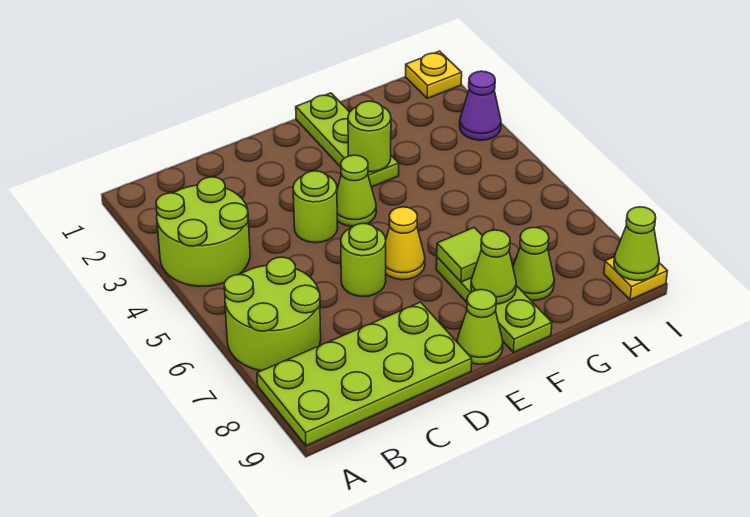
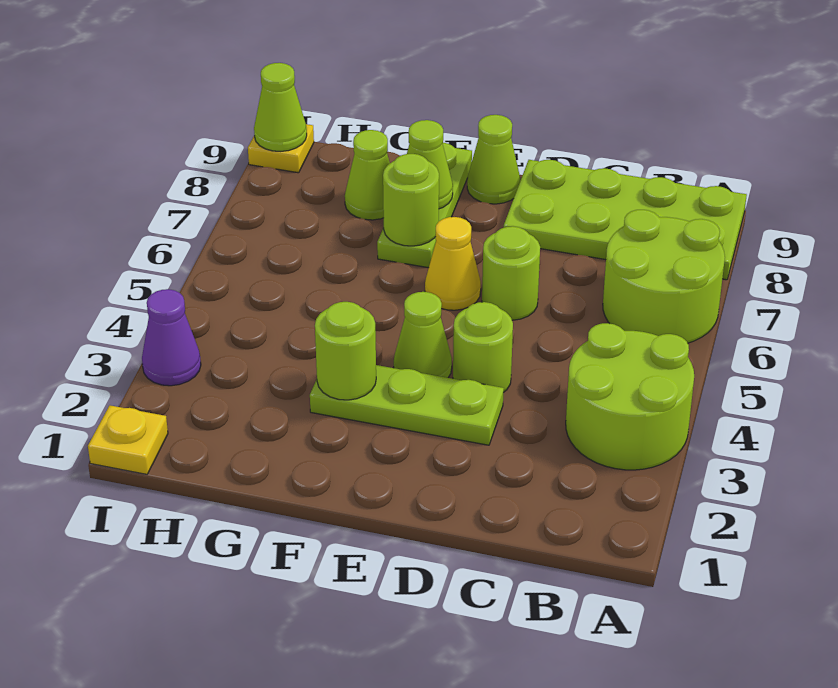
lime 1x3 plate [296,93,399,187] -> lime 1x3 plate turned to [310,365,504,445]
lime 1x1 tile [437,228,482,282] -> lime 1x1 round brick [383,154,439,246]

